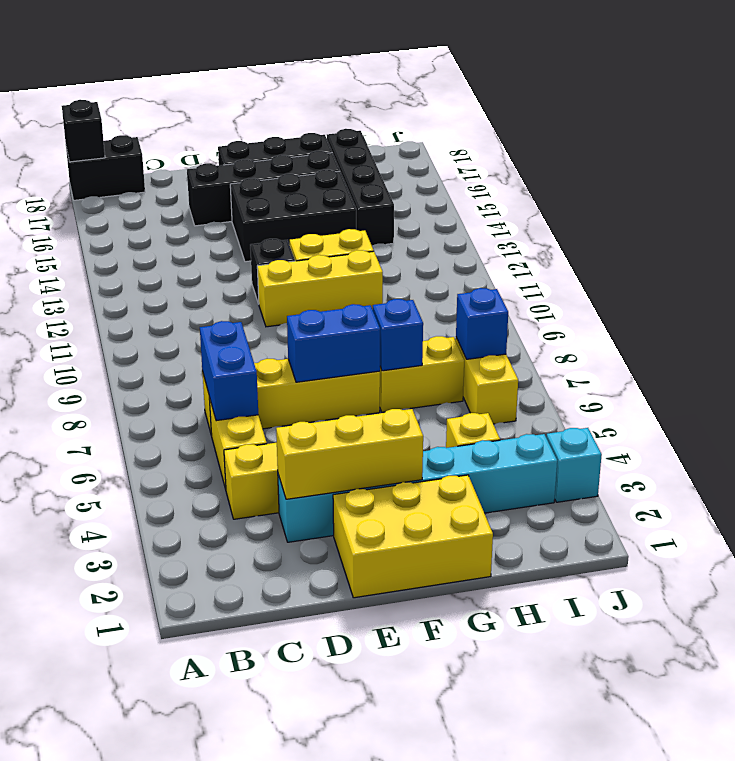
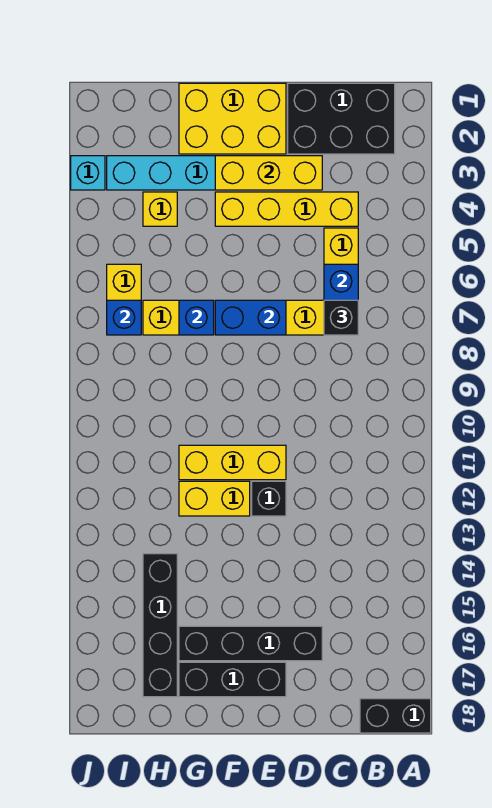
black 1x1 brick [62,100,105,162] -> black 1x1 brick moved to [324,300,358,335]
black 2x3 brick [230,170,356,262] -> black 2x3 brick moved to [288,83,395,154]

